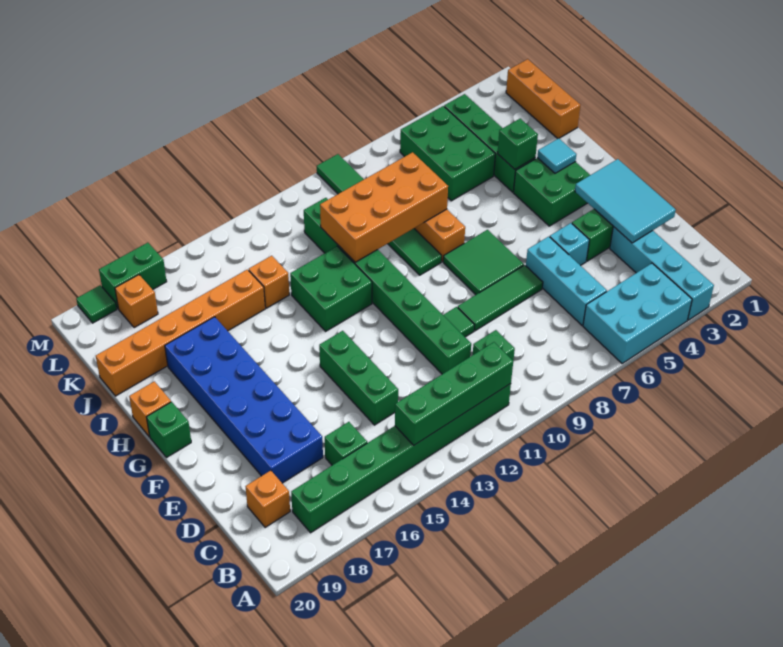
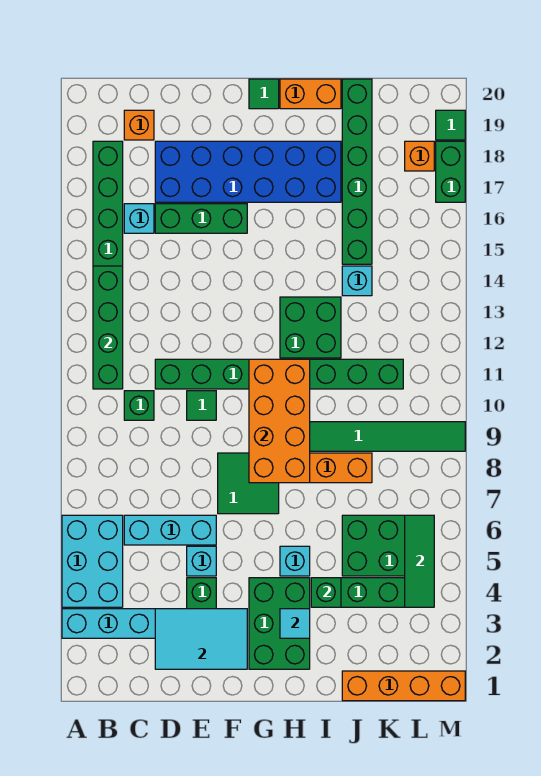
green 1x1 brick [325,422,367,465] -> cyan 1x1 brick [124,204,154,233]
green 1x3 brick [319,331,398,425] -> green 1x3 brick moved to [155,204,247,233]
green 1x3 tile [458,265,543,331] -> green 1x3 tile moved to [405,515,434,607]
green 2x2 brick [514,158,590,226] -> green 2x3 brick [249,578,310,669]
green 1x1 brick [147,402,191,458] -> green 1x1 tile [249,79,279,109]
none -> cyan 1x1 brick [280,546,310,576]
orange 1x1 brick [129,381,171,437] -> orange 1x2 brick [280,79,341,109]
orange 2x4 brick [320,152,448,262] -> orange 2x4 brick moved to [249,359,310,483]
orange 1x3 brick [506,59,580,139] -> orange 1x4 brick [342,671,465,701]
orange 1x1 brick [249,256,289,308] -> cyan 1x1 brick [342,266,372,296]
orange 1x6 brick [96,270,265,396] -> green 1x6 brick [342,79,372,264]

